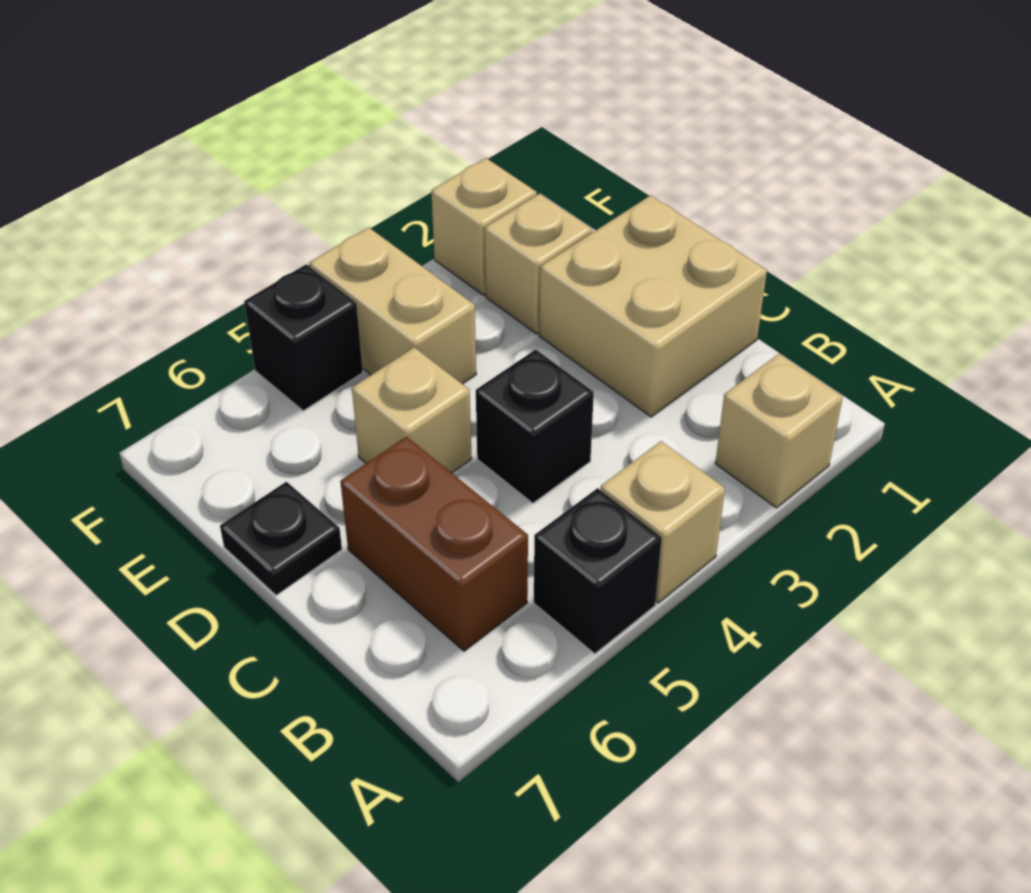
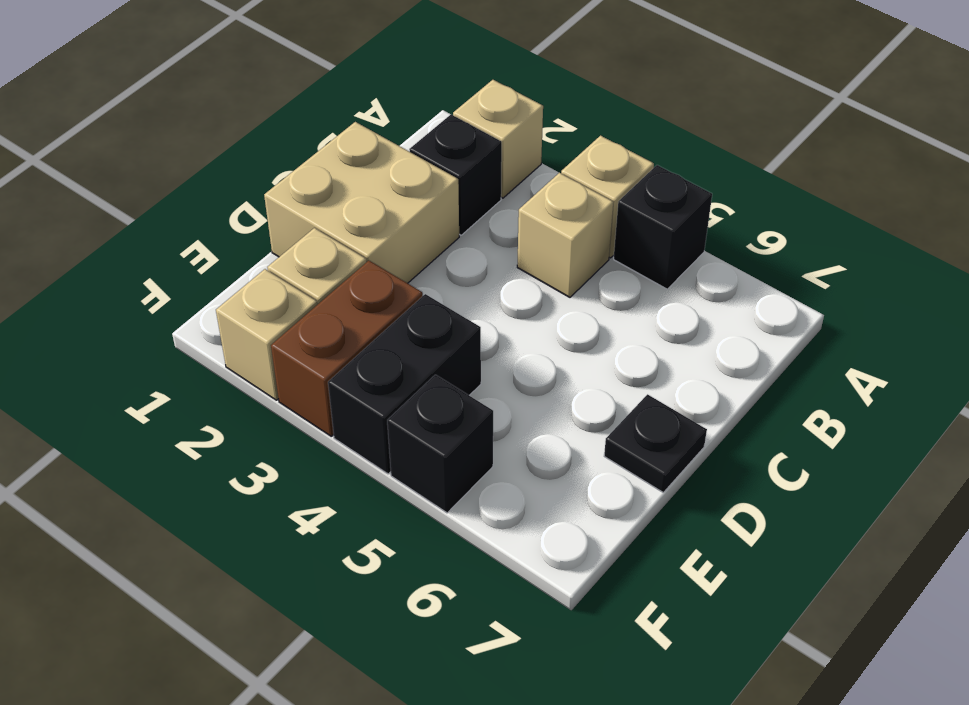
brown 1x2 brick [340,437,528,651] -> brown 1x2 brick moved to [271,261,423,436]
black 1x1 brick [476,349,594,503] -> black 1x1 brick moved to [409,115,502,235]
tan 1x1 brick [352,347,472,473] -> tan 1x1 brick moved to [517,173,613,297]
tan 1x2 brick [309,227,476,384] -> black 1x2 brick [328,294,481,474]

